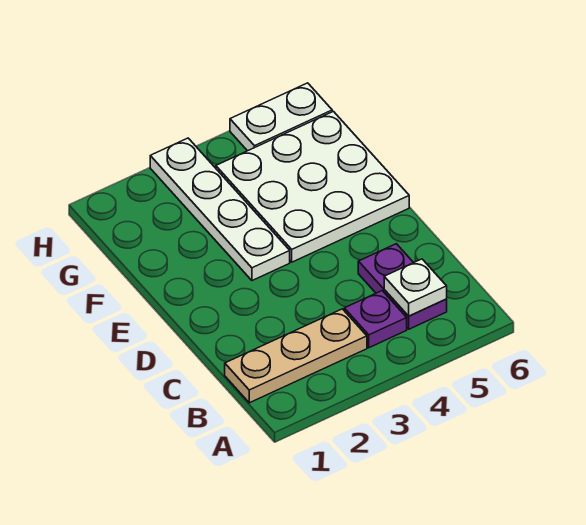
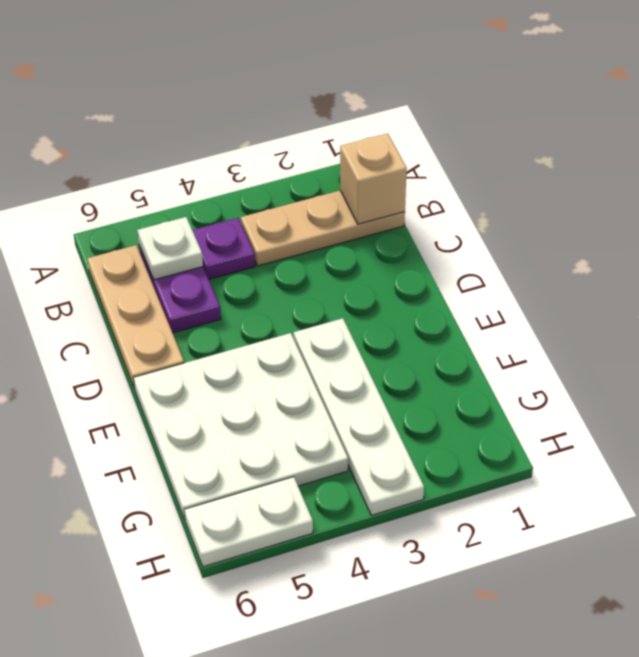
none -> tan 1x1 brick [340,133,407,224]
none -> tan 1x3 plate [87,245,184,389]

